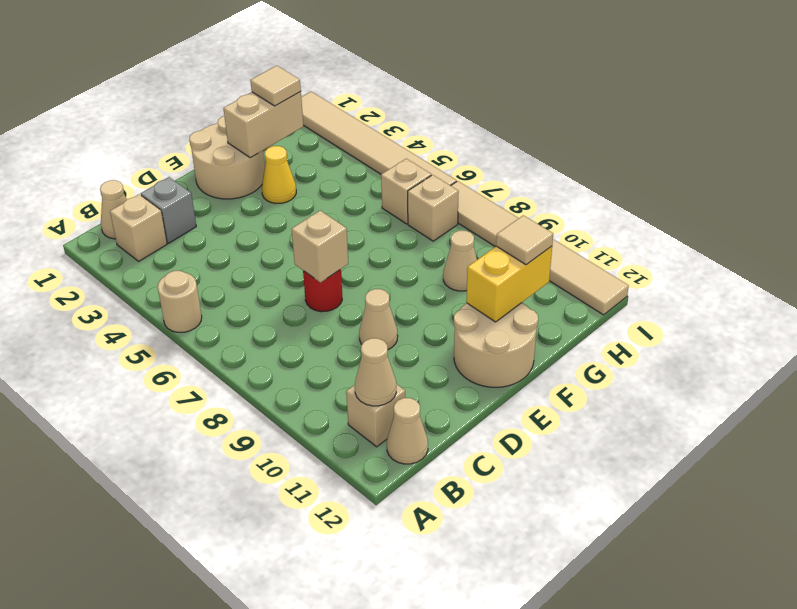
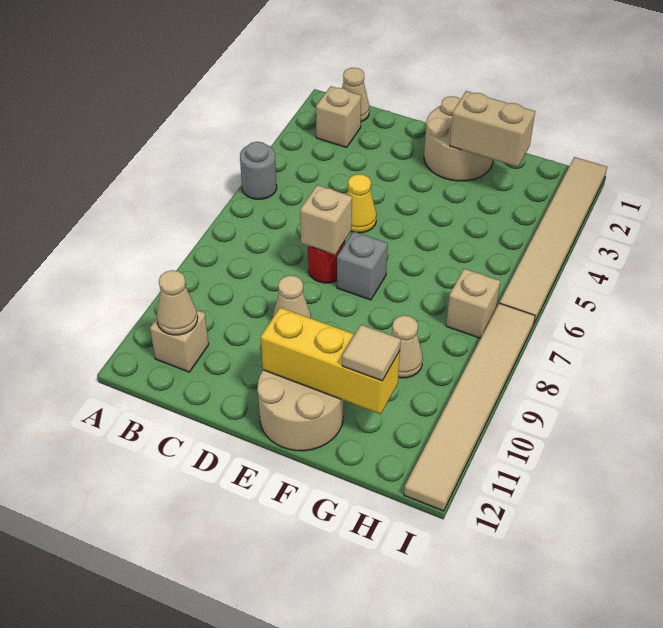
tan 1x1 round brick [158,271,202,332] -> grey 1x1 round brick [240,142,277,199]
tan 1x1 cone [387,398,428,464] -> none
grey 1x1 brick [141,177,196,243] -> grey 1x1 brick moved to [337,232,388,300]
yellow 1x1 cone [262,146,296,203] -> yellow 1x1 cone moved to [347,174,376,233]
yellow 1x2 brick [466,246,552,322] -> yellow 1x3 brick [261,307,400,414]
tan 1x1 tile [250,66,301,106] -> none
tan 1x1 brick [381,159,431,224] -> none

